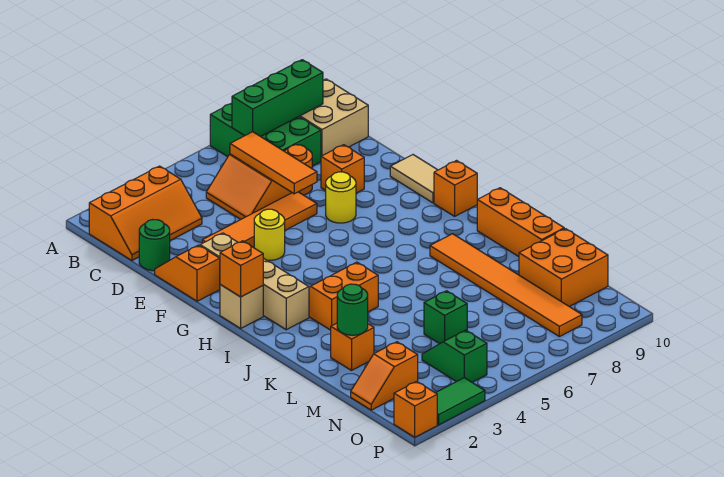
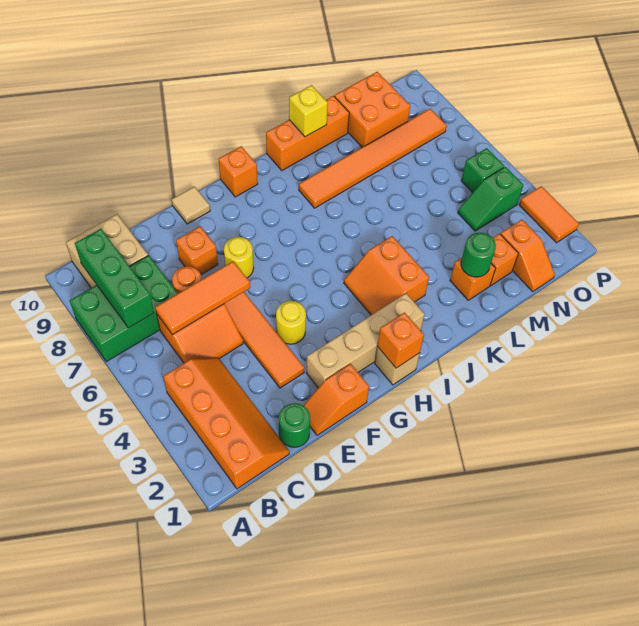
orange 2x3 slope [89,166,202,261] -> orange 2x4 slope [163,358,290,489]
tan 1x2 tile [390,155,437,203] -> tan 1x1 tile [172,187,210,224]
none -> yellow 1x1 brick [289,85,328,137]
green 1x1 brick [424,291,467,344] -> green 1x1 brick moved to [461,148,504,193]
orange 1x1 brick [394,381,437,437] -> orange 1x1 brick moved to [490,234,518,286]
green 1x2 tile [436,378,485,425] -> orange 1x2 tile [519,186,579,243]

